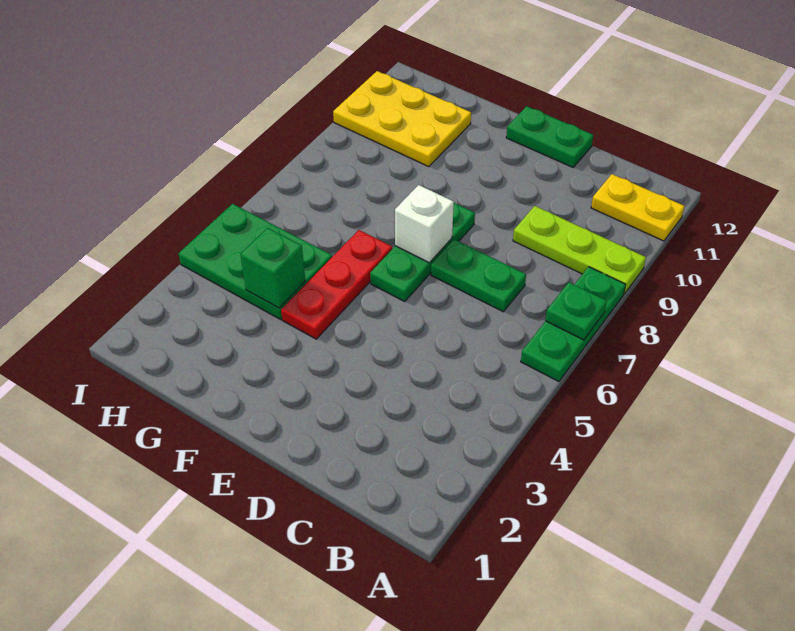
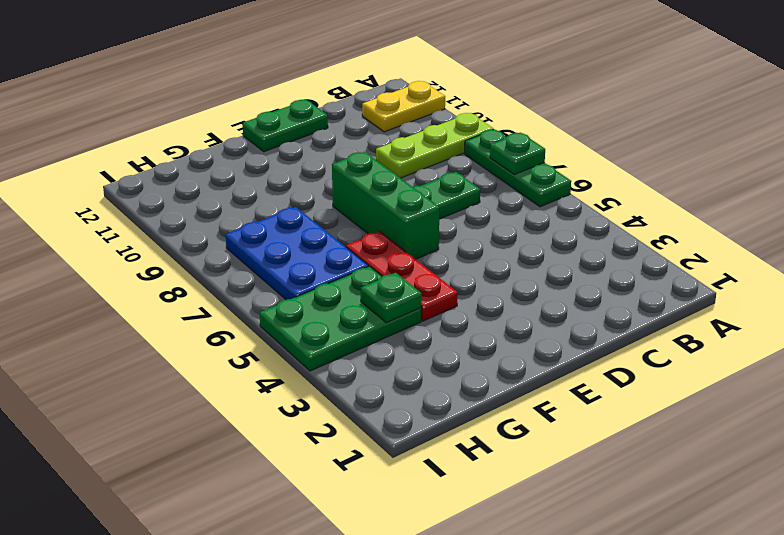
green 1x3 plate [370,203,475,301] -> green 1x3 brick [332,152,439,259]
white 1x1 brick [395,185,454,263] -> none
green 1x1 brick [240,228,305,308] -> green 1x1 plate [361,273,422,323]
none -> blue 2x3 plate [226,207,368,300]
yellow 2x3 plate [333,71,471,167] -> none

